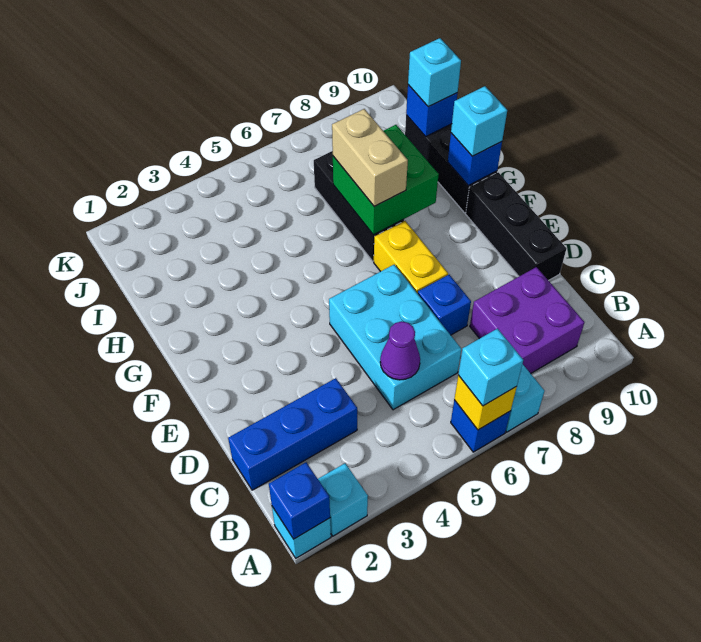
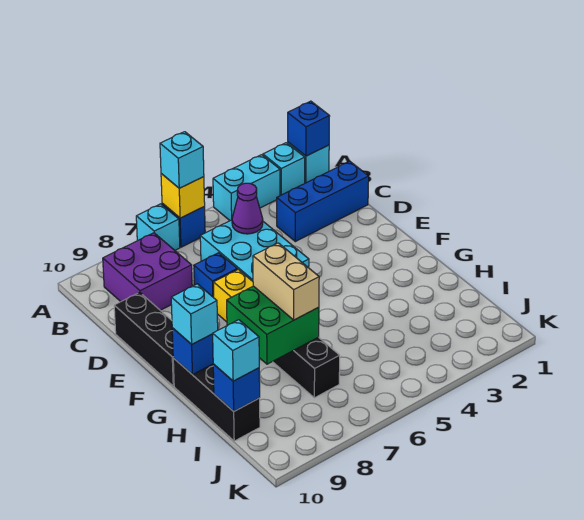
none -> cyan 1x2 brick [213,155,280,221]

